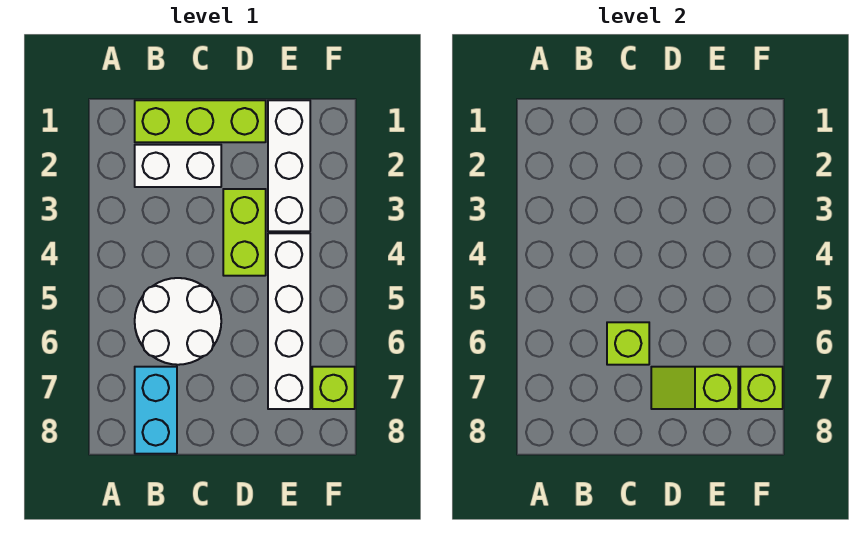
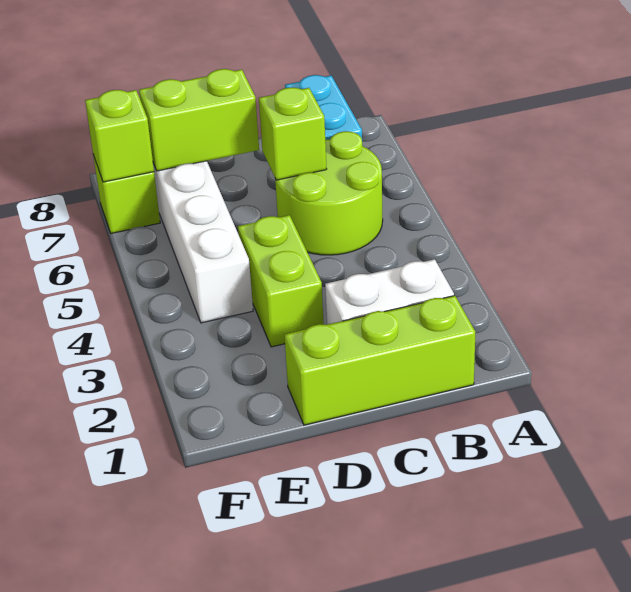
white 2x2 round brick [135,278,221,365] -> lime 2x2 round brick [275,131,383,255]
lime 1x2 slope [651,367,738,409] -> lime 1x2 brick [139,69,259,171]
white 1x3 brick [268,100,310,231] -> none

